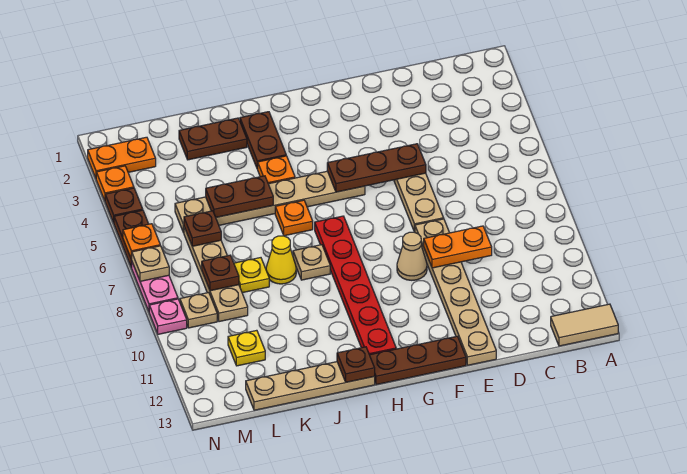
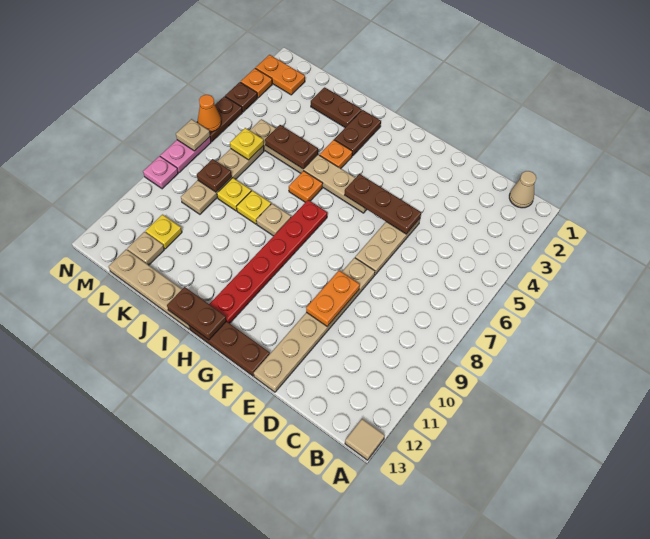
tan 1x2 tile [551,304,618,346] -> tan 1x1 tile [345,419,385,460]
orange 1x2 plate [424,226,492,268] -> orange 1x2 plate turned to [306,271,360,326]
tan 1x1 cone [397,232,427,280] -> tan 1x1 cone moved to [509,171,536,208]
brown 1x1 plate [337,347,375,382] -> brown 1x2 plate [167,287,226,340]
yellow 1x1 cone [266,236,296,284] -> yellow 1x1 plate [237,191,271,224]
brown 1x1 plate [184,211,221,246] -> yellow 1x1 plate [230,128,264,160]
tan 1x1 plate [180,293,217,328] -> tan 1x1 plate moved to [127,232,164,265]
orange 1x1 plate [123,224,160,259] -> orange 1x1 cone [198,95,221,132]

